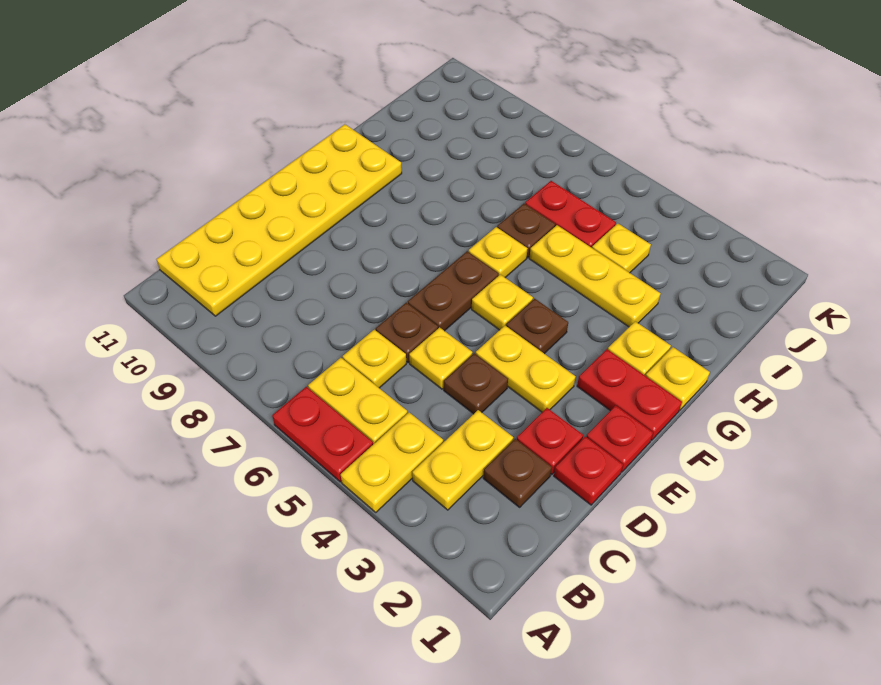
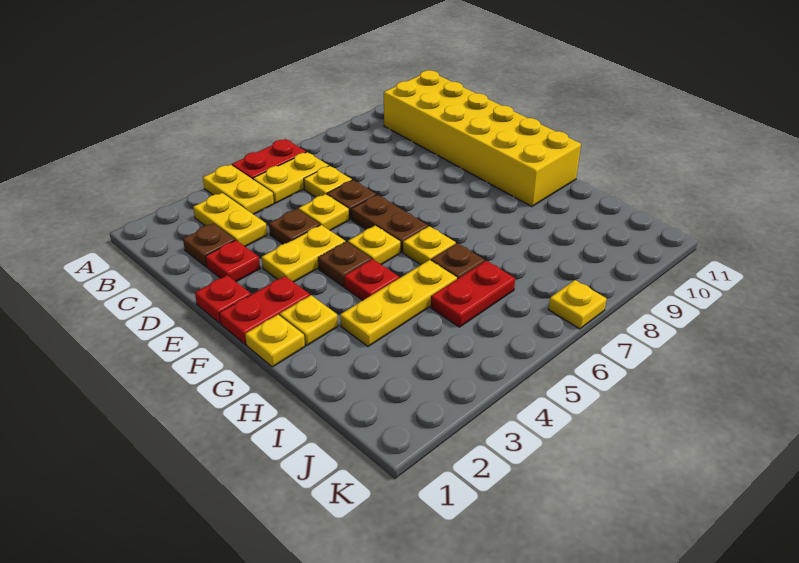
yellow 2x6 plate [157,124,402,316] -> yellow 2x6 brick [384,70,581,207]
red 1x1 plate [554,436,623,505] -> red 1x1 plate moved to [344,259,399,301]
yellow 1x1 plate [592,223,651,273] -> yellow 1x1 plate moved to [548,280,607,329]

